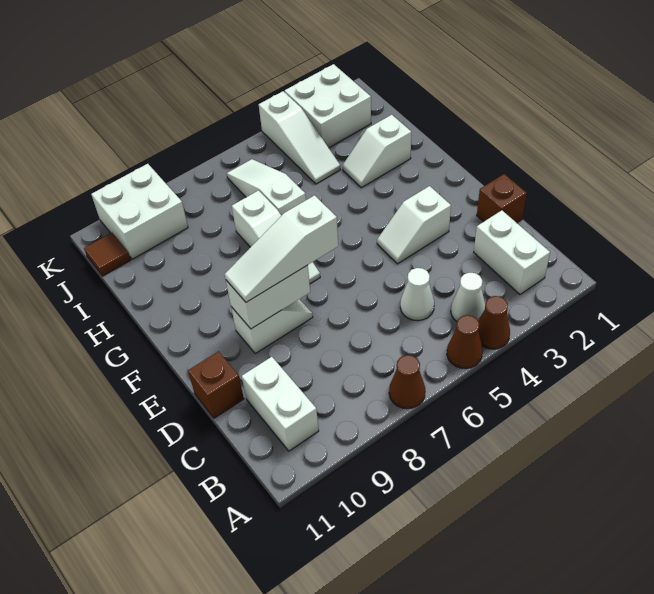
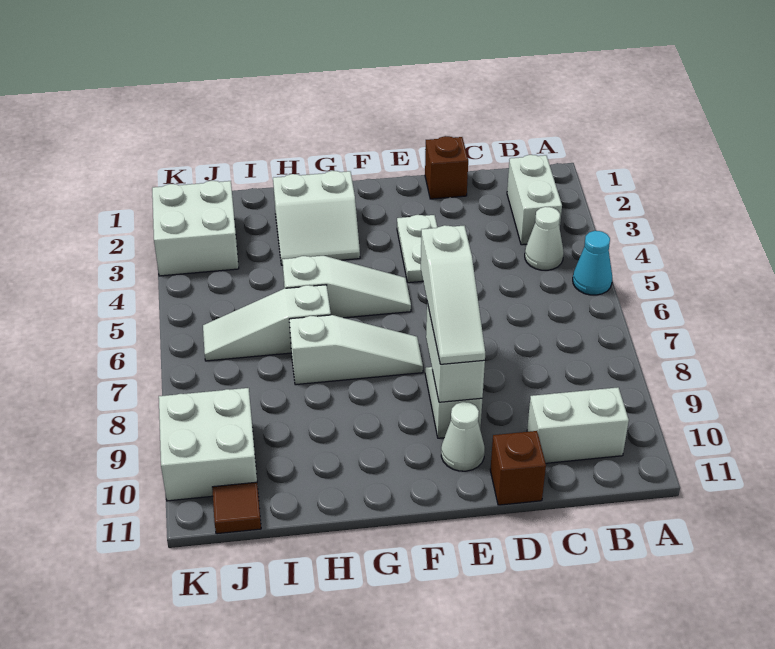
brown 1x1 cone [478,296,510,349] -> none
brown 1x1 cone [447,315,483,369] -> cyan 1x1 cone [573,231,612,295]
brown 1x1 cone [389,355,425,409] -> none
white 1x2 brick [474,210,550,294] -> white 1x2 brick turned to [507,155,562,245]
white 1x1 cone [400,268,434,321] -> white 1x1 cone moved to [441,402,485,471]
white 1x2 slope [377,186,451,264] -> white 1x2 plate [397,215,437,283]
white 1x2 slope [343,115,411,188] -> white 2x2 slope [273,171,360,265]
white 1x3 slope [259,91,341,184] -> white 1x3 slope moved to [282,256,411,318]

